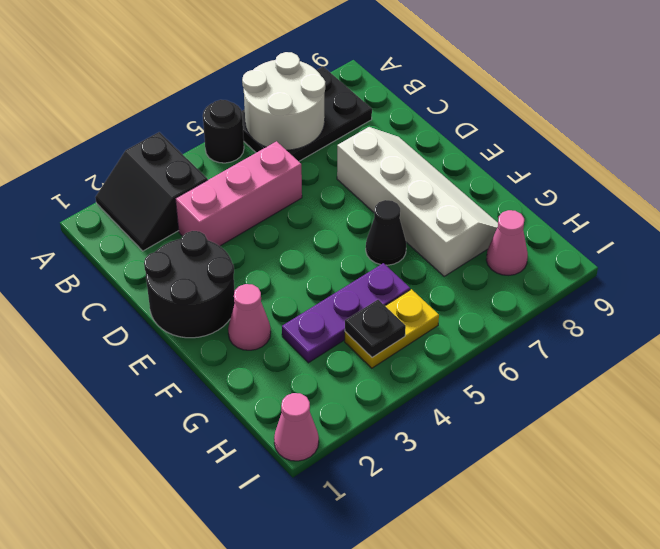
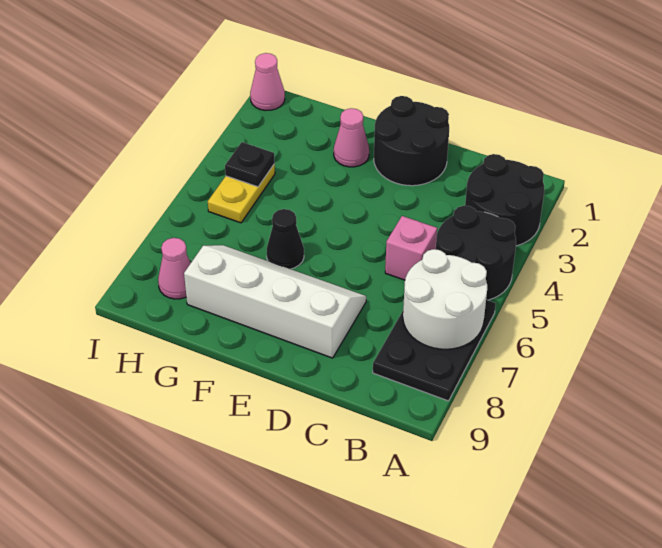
black 2x2 slope [95,132,208,251] -> black 2x2 round brick [465,154,545,246]
black 1x1 round brick [203,100,244,163] -> black 2x2 round brick [436,206,516,300]
pink 1x3 brick [176,141,302,246] -> pink 1x1 brick [385,216,437,280]
white 2x4 slope [337,127,498,276] -> white 2x4 slope turned to [184,245,366,358]
purple 1x3 plate [282,263,410,363] -> none

